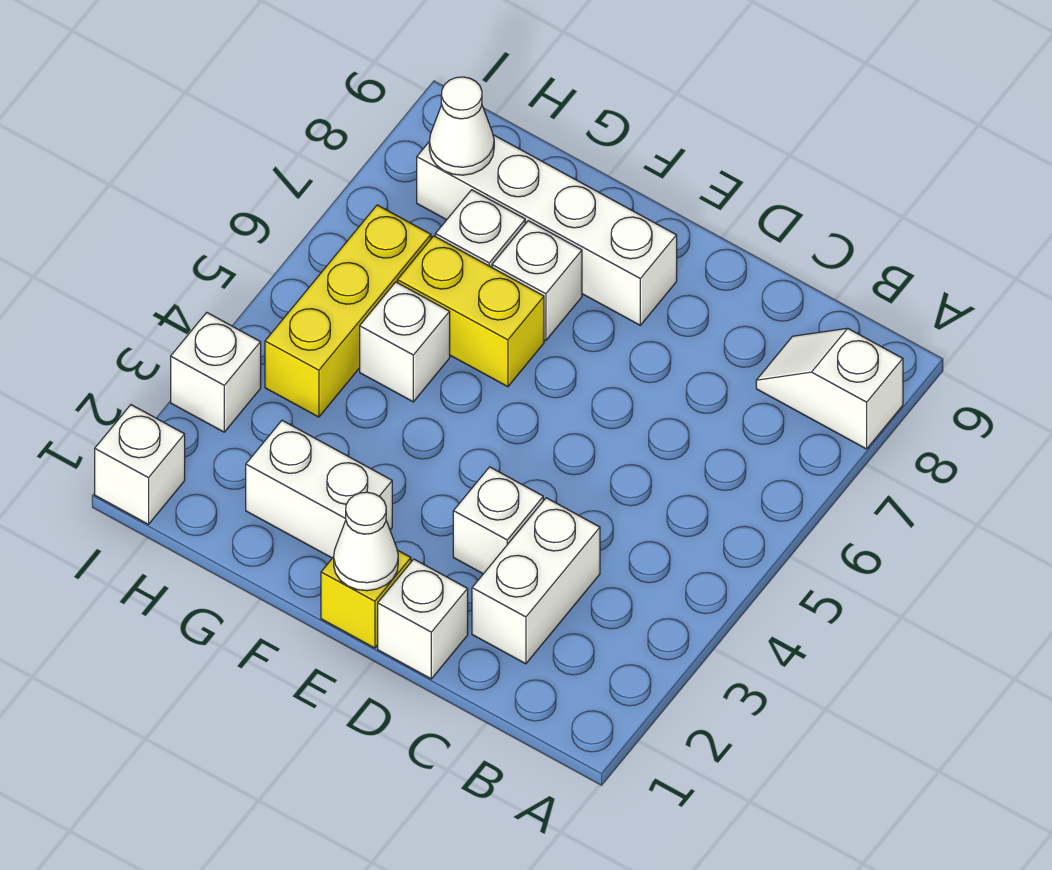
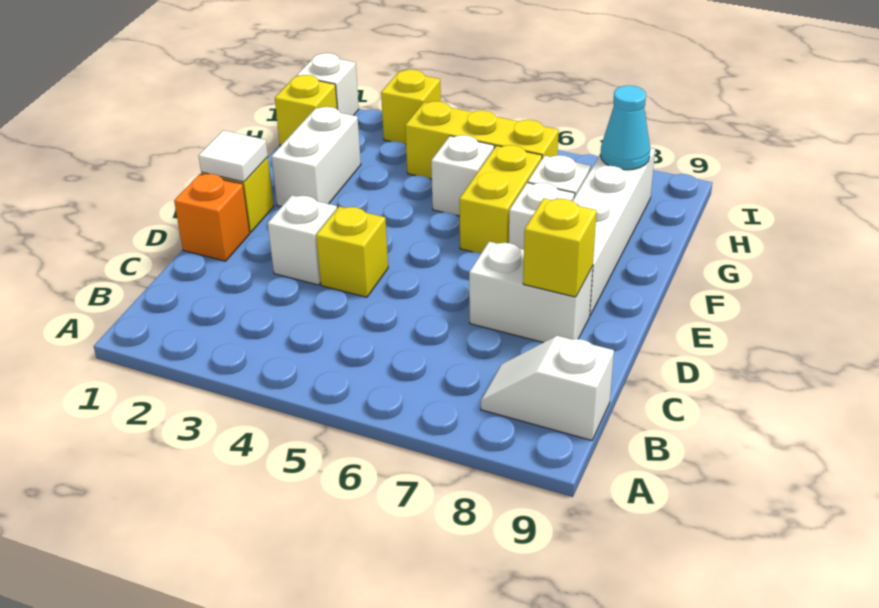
white 1x2 slope [756,328,903,449] -> white 1x2 slope turned to [481,336,614,440]
white 1x2 brick [472,498,600,664] -> white 1x2 brick moved to [469,242,593,343]
white 1x1 brick [378,559,468,679] -> orange 1x1 brick [174,174,250,261]
none -> yellow 1x1 brick [316,206,388,297]
none -> yellow 1x1 brick [523,198,597,297]
white 1x1 cone [334,492,398,591] -> white 1x1 tile [199,130,268,182]
none -> yellow 1x1 brick [275,75,337,146]
white 1x1 cone [429,77,494,175] -> cyan 1x1 cone [600,85,650,170]
white 1x1 brick [171,313,261,432] -> yellow 1x1 brick [381,70,441,145]

